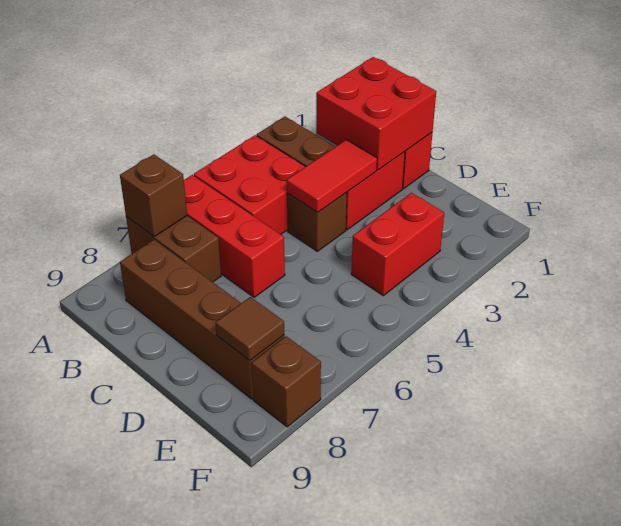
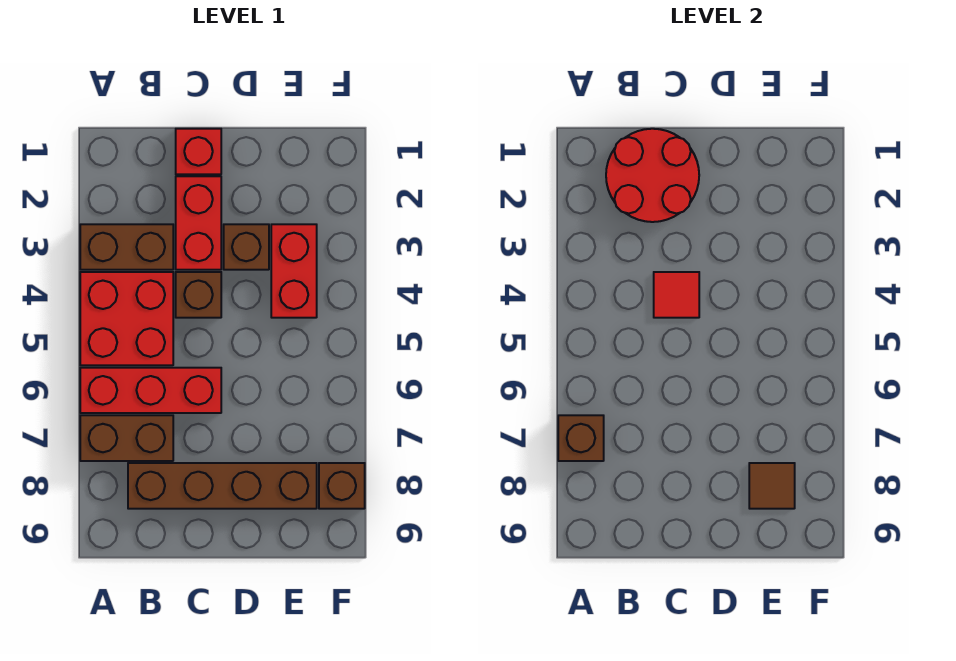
red 2x2 brick [316,57,436,170] -> red 2x2 round brick [606,129,699,222]
red 1x2 tile [287,140,377,212] -> red 1x1 tile [654,272,699,318]
none -> brown 1x1 brick [224,224,269,270]

